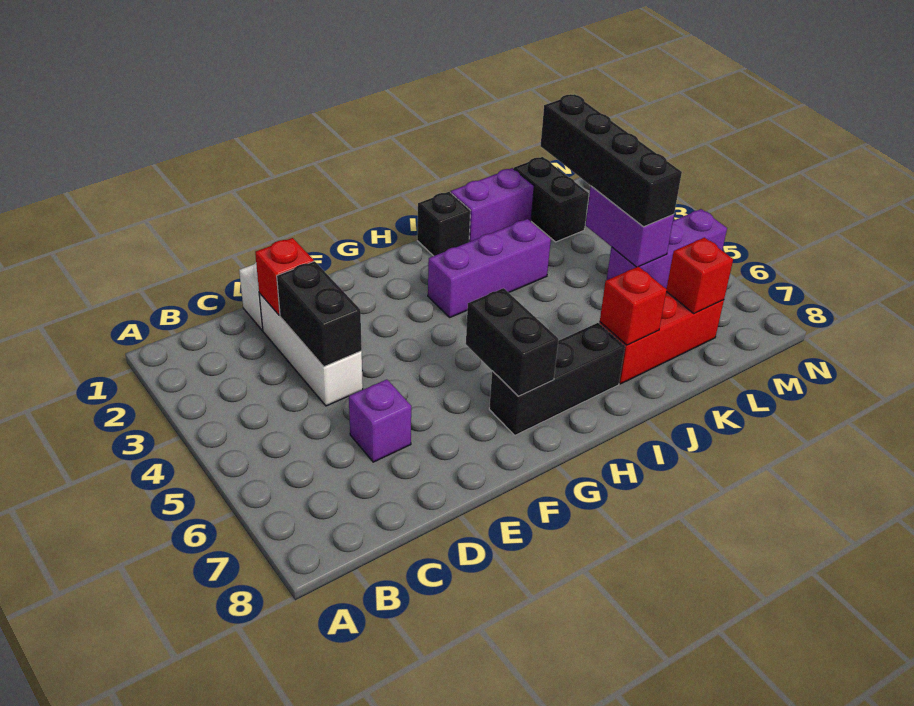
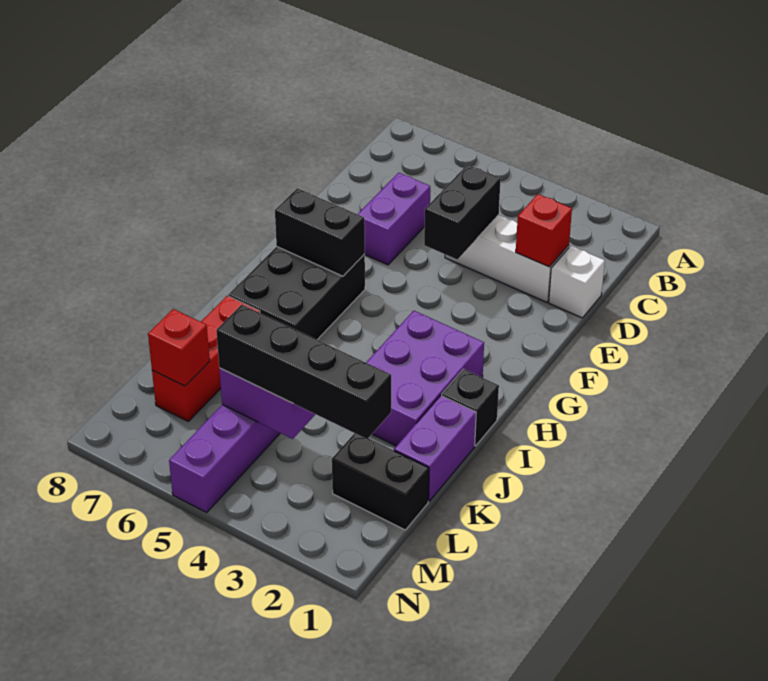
black 1x2 brick [277,261,362,367] -> black 1x2 brick turned to [424,165,501,259]
purple 1x1 brick [349,379,411,462] -> purple 1x2 brick [358,173,430,265]
black 1x3 brick [489,323,625,435] -> black 2x3 brick [228,247,365,340]
purple 1x3 brick [428,219,551,317] -> purple 2x3 brick [366,311,484,446]
red 1x1 brick [600,267,667,345] -> none

